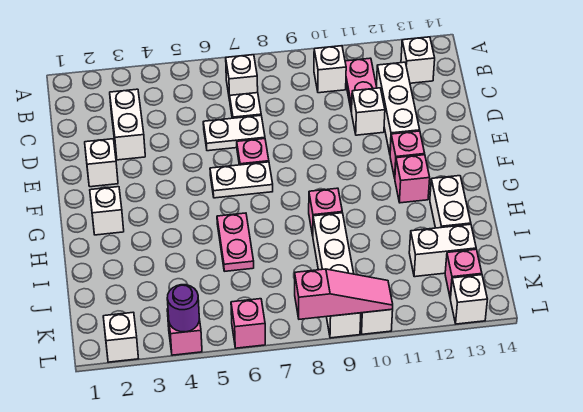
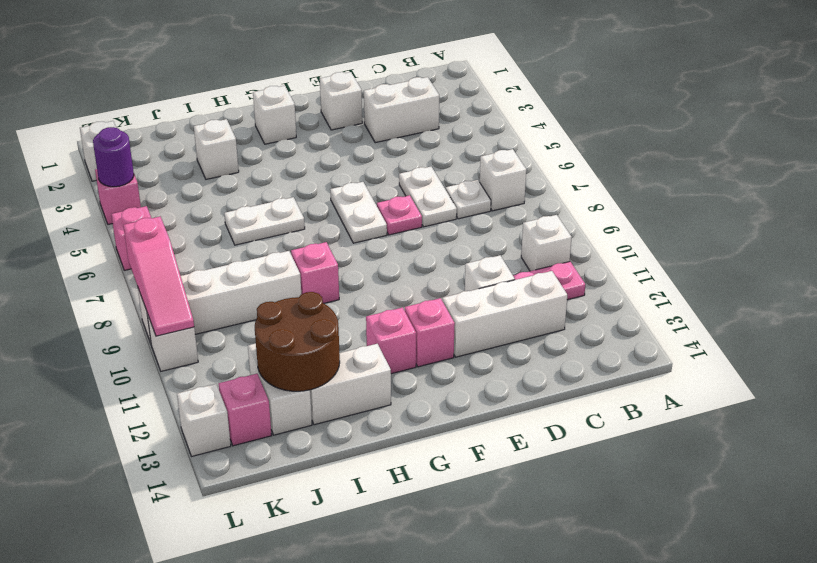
white 1x1 brick [401,37,435,83] -> white 1x1 brick moved to [194,119,239,179]
pink 1x2 plate [217,213,254,271] -> white 1x2 plate [224,197,305,245]
none -> brown 2x2 round brick [255,292,340,391]

